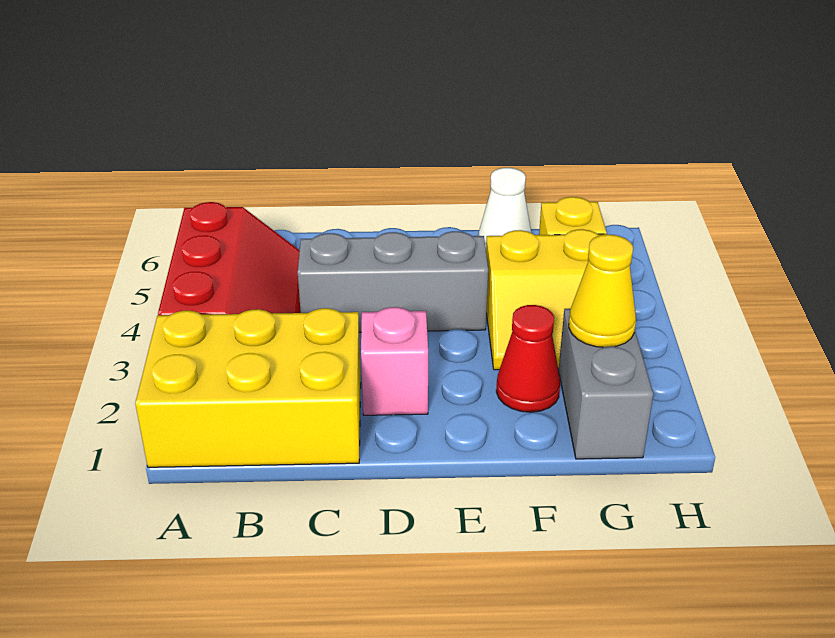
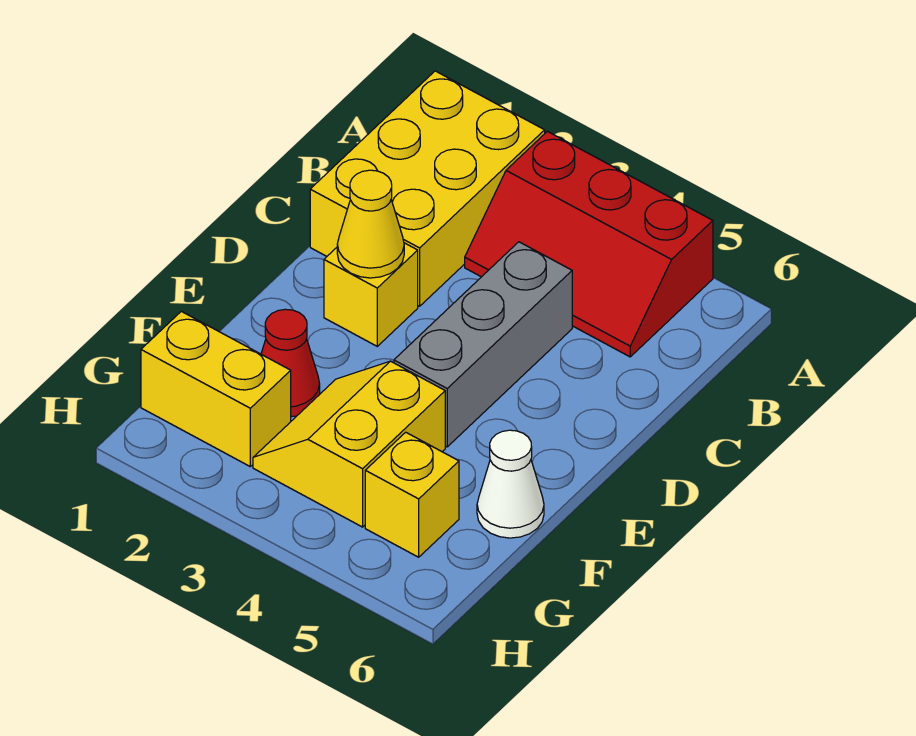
pink 1x1 brick [361,307,428,415] -> yellow 1x1 brick [324,243,418,346]
grey 1x2 brick [559,309,653,459] -> yellow 1x2 brick [141,311,291,466]
yellow 1x1 cone [569,235,636,347] -> yellow 1x1 cone moved to [337,170,404,278]

